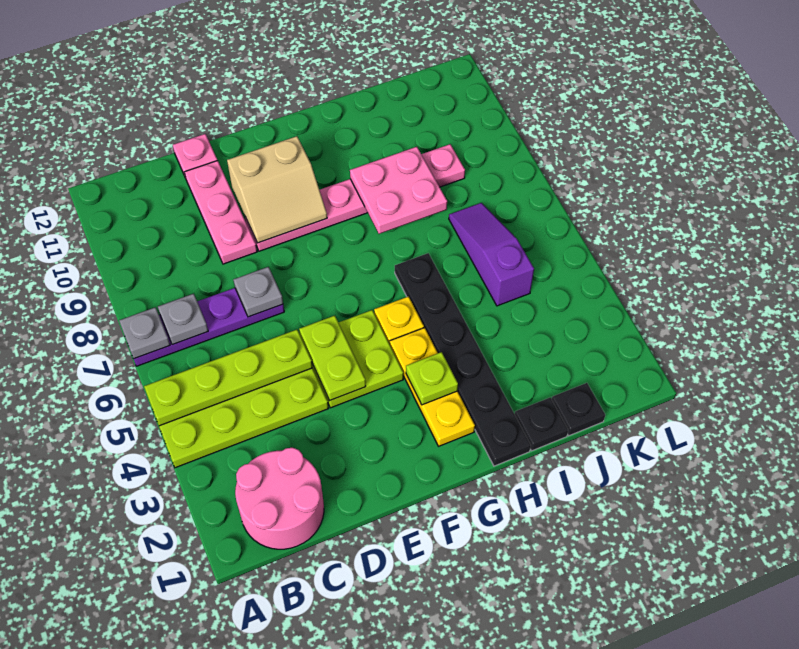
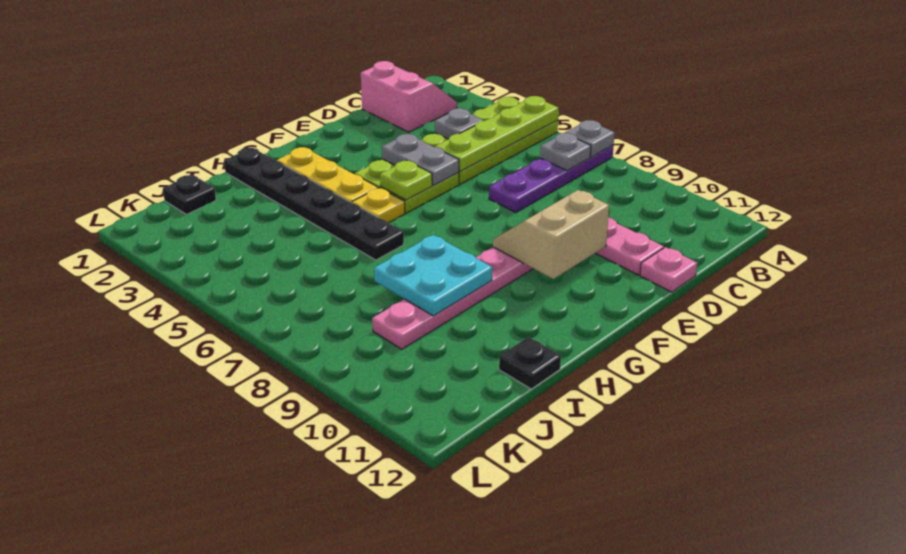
pink 2x2 round brick [235,448,324,549] -> pink 2x2 slope [361,61,457,132]
grey 1x1 plate [233,267,283,317] -> grey 1x1 plate moved to [435,108,483,139]
lime 1x2 plate [299,316,366,401] -> grey 1x2 plate [382,134,459,185]
lime 1x1 plate [406,352,458,405] -> lime 1x1 plate moved to [380,161,432,200]
pink 2x2 plate [350,147,447,234] -> cyan 2x2 plate [374,235,492,316]
black 1x1 plate [515,398,568,451] -> black 1x1 plate moved to [499,337,561,389]
purple 1x3 slope [449,203,534,306] -> none

